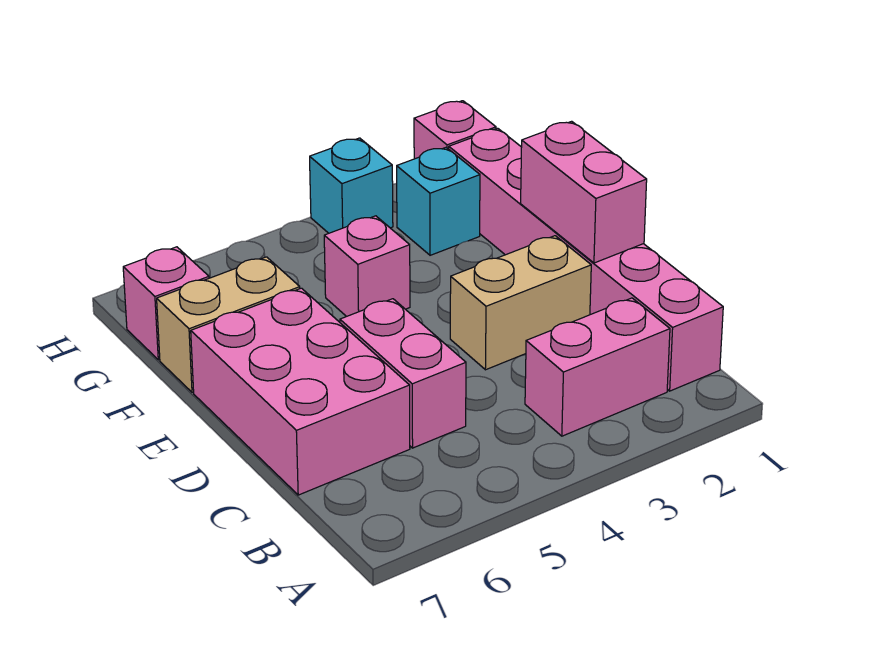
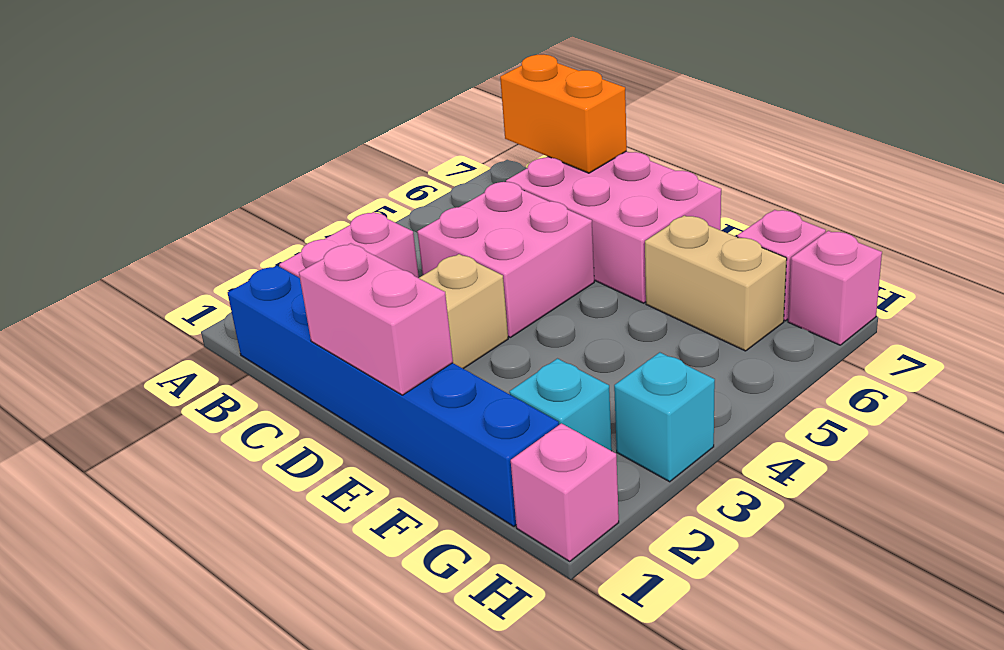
pink 1x6 brick [449,128,723,391] -> blue 1x6 brick [228,265,559,526]
none -> orange 1x2 brick [500,54,627,173]
pink 1x2 brick [340,299,466,448] -> pink 2x2 brick [417,182,594,337]
pink 1x1 brick [324,216,410,317] -> pink 1x1 brick moved to [788,231,882,345]
tan 1x2 brick [157,257,300,392] -> tan 1x2 brick turned to [645,215,787,351]

